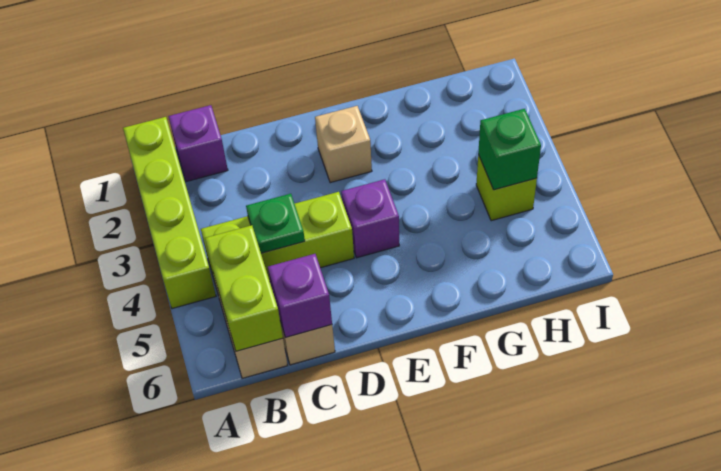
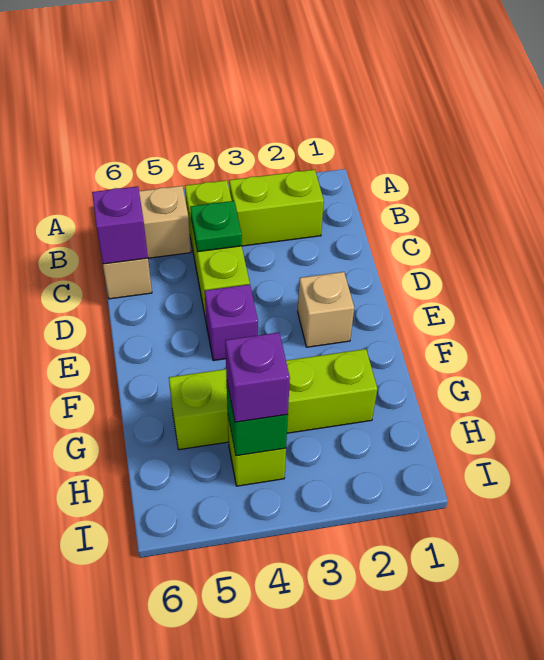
lime 1x4 brick [123,117,216,309] -> lime 1x4 brick moved to [169,349,377,450]
purple 1x1 brick [168,105,228,182] -> purple 1x1 brick moved to [225,333,290,422]
lime 1x2 brick [205,225,283,351] -> lime 1x2 brick moved to [229,170,324,246]

